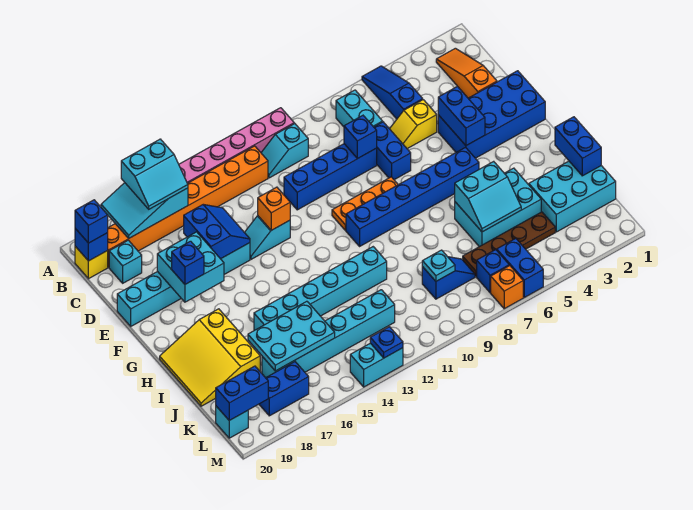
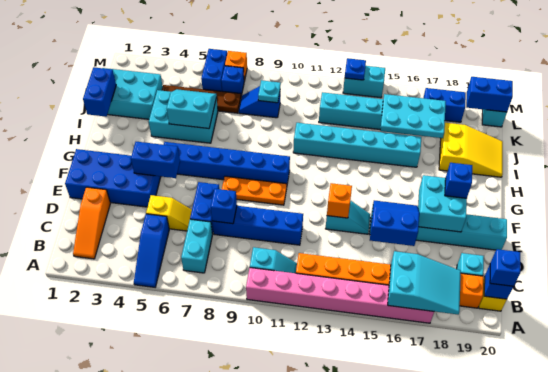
cyan 2x2 slope [121,139,188,209] -> none
blue 2x2 slope [184,205,250,259] -> blue 2x2 slope turned to [370,200,419,246]
blue 1x2 brick [438,86,485,145] -> blue 1x2 brick turned to [131,142,180,178]
yellow 3x3 slope [160,309,260,406] -> yellow 2x3 slope [439,123,503,177]

